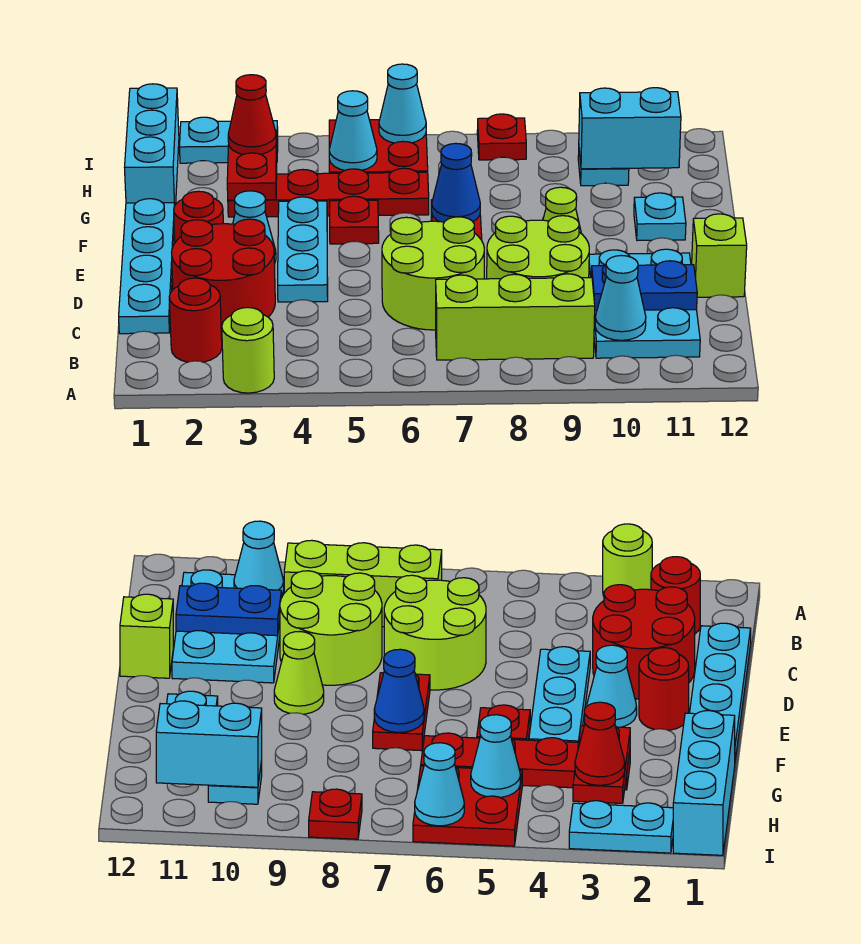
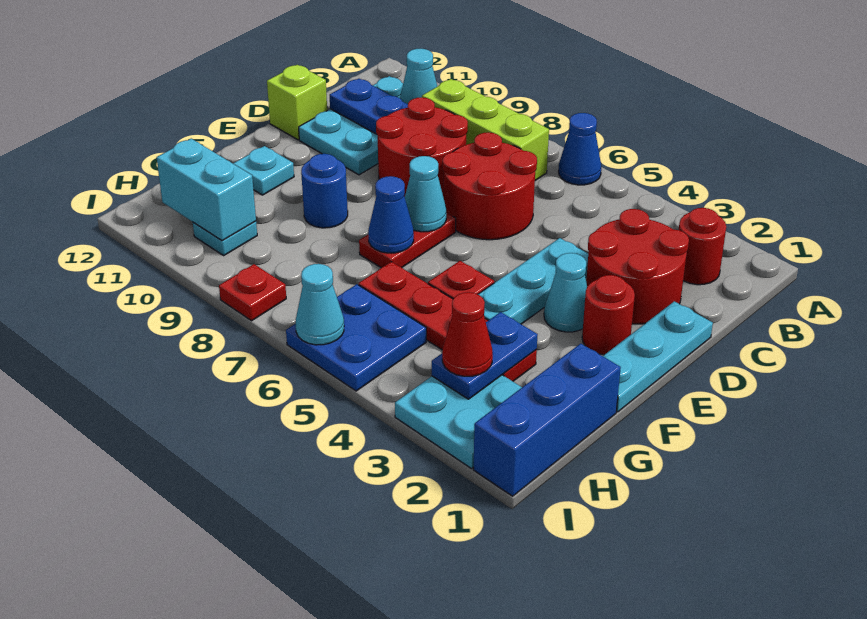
lime 1x1 round brick [222,307,274,393] -> none
none -> blue 1x1 cone [559,113,601,185]
cyan 1x4 plate [119,199,175,334] -> cyan 1x3 plate [603,301,713,412]
lime 2x2 round brick [382,217,484,330] -> red 2x2 round brick [443,132,537,240]
lime 2x2 round brick [487,216,589,279] -> red 2x2 round brick [376,97,468,197]
lime 1x1 cone [543,187,581,233] -> none
none -> blue 1x1 round brick [301,154,348,228]
cyan 1x3 brick [125,84,179,205] -> blue 1x3 brick [473,344,621,496]
red 1x2 plate [227,130,277,200] -> blue 1x2 plate [432,312,538,399]
red 2x2 plate [329,120,428,173] -> blue 2x2 plate [286,284,426,391]
cyan 1x1 cone [329,91,377,171] -> cyan 1x1 cone moved to [405,156,446,232]
cyan 1x2 plate [180,117,278,163] -> cyan 2x2 plate [395,375,522,469]

